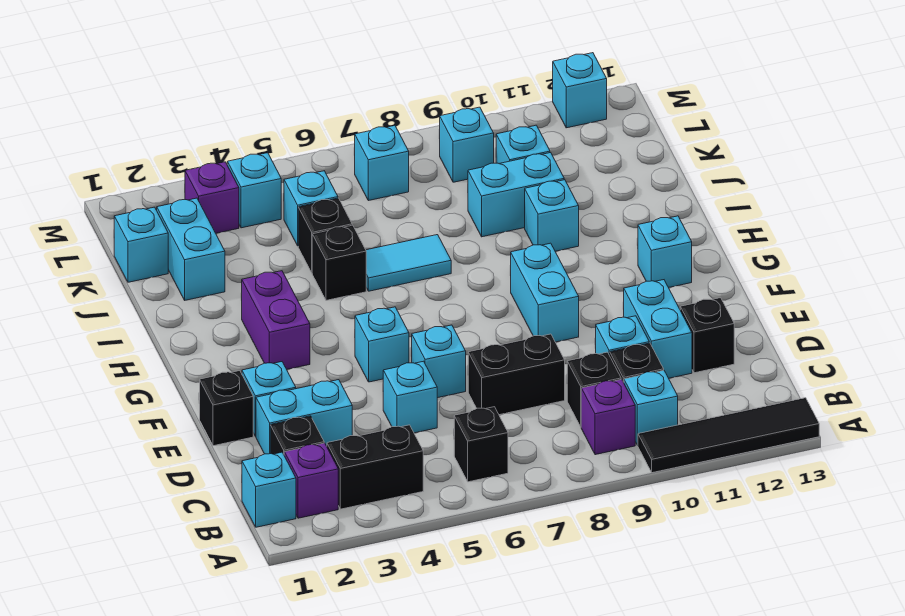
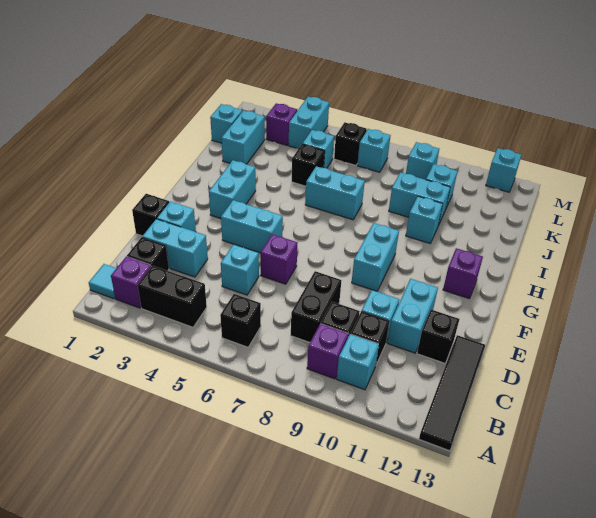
black 1x4 tile [638,398,819,473] -> black 1x4 tile turned to [419,335,485,451]
cyan 1x1 brick [242,452,296,527] -> cyan 1x1 tile [89,264,116,299]
black 1x2 brick [468,334,565,415] -> black 1x2 brick turned to [291,271,341,342]
cyan 1x1 brick [411,325,466,398] -> purple 1x1 brick [261,234,298,284]
cyan 1x1 brick [355,307,409,382] -> cyan 1x2 brick [221,200,283,253]
purple 1x2 brick [242,271,310,369] -> cyan 1x2 brick [209,160,256,219]
cyan 1x1 brick [638,216,692,288] -> purple 1x1 brick [443,248,483,299]
black 1x1 brick [312,225,366,300] -> black 1x1 brick moved to [334,122,367,165]
cyan 1x2 tile [366,235,451,291] -> cyan 1x2 brick [305,166,365,220]
cyan 1x1 brick [227,153,281,228] -> cyan 1x2 brick [289,97,329,149]

